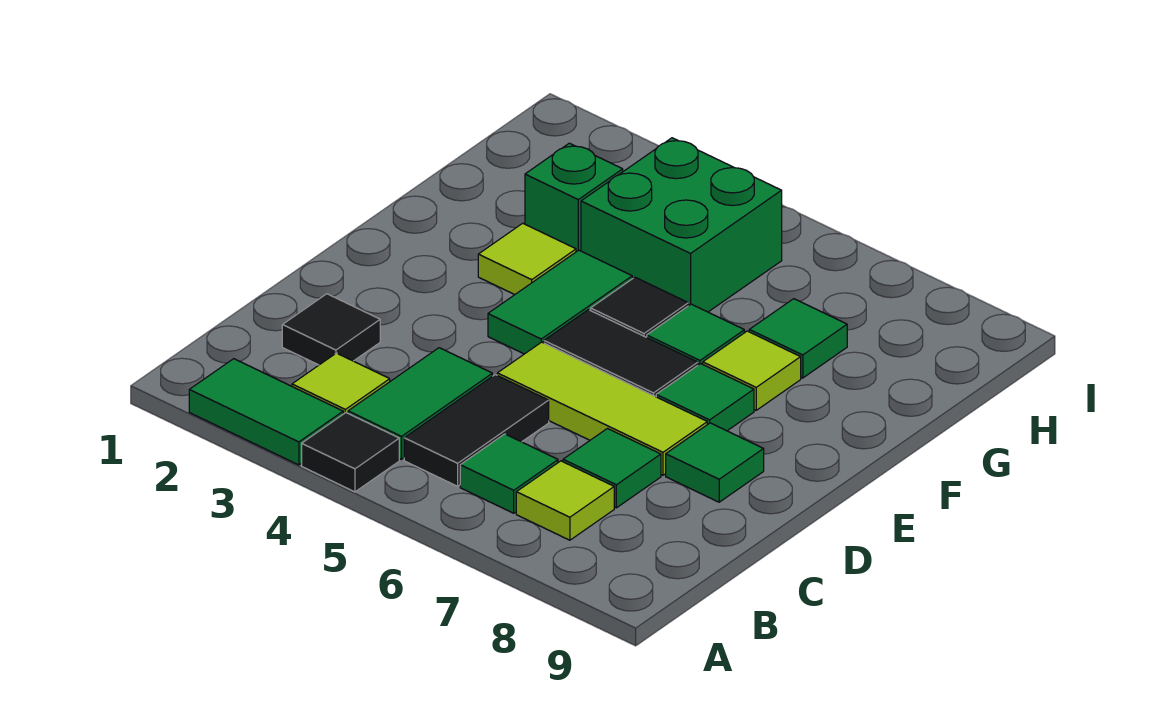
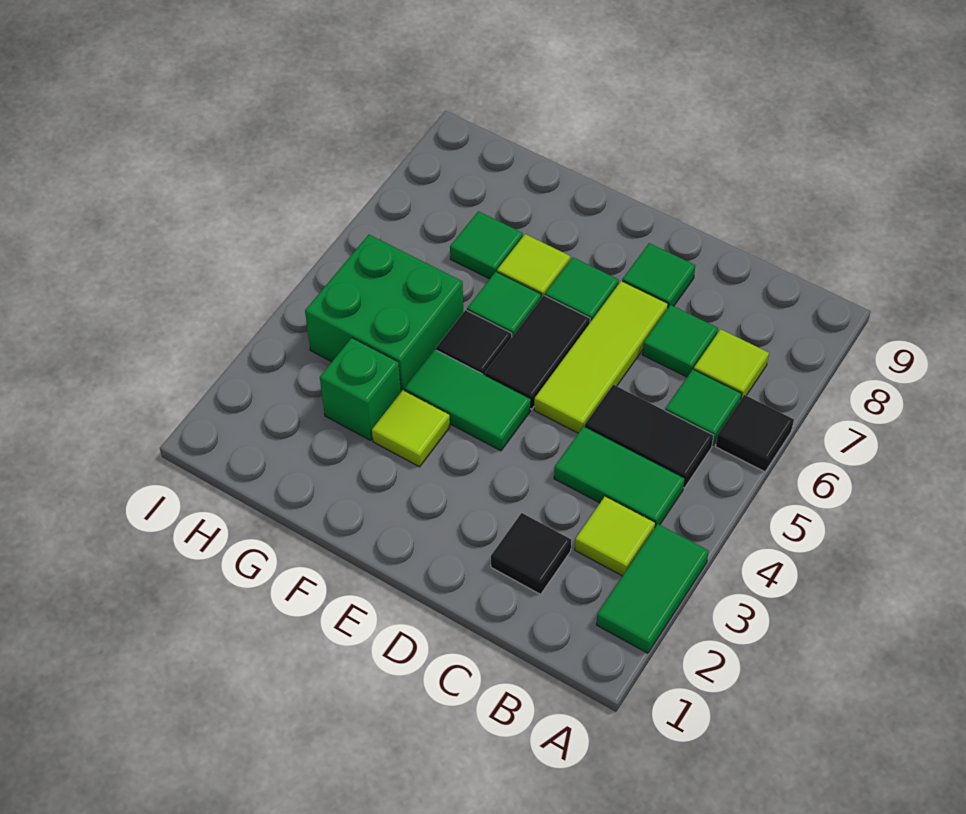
black 1x1 tile [302,413,399,492] -> black 1x1 tile moved to [716,395,794,472]

